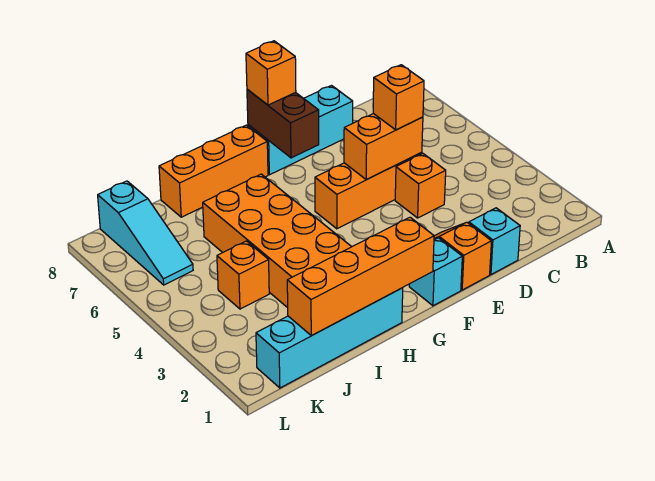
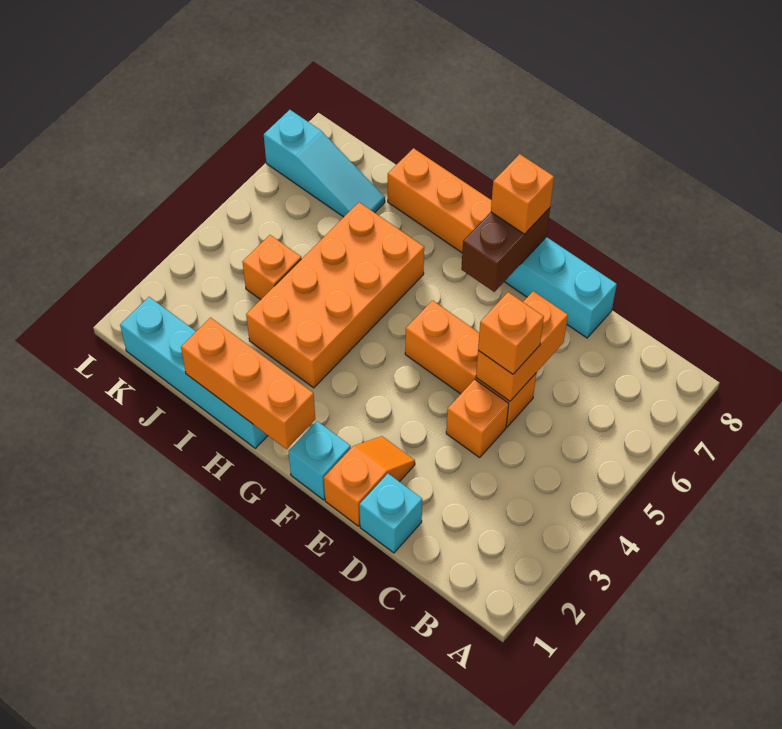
orange 1x2 brick [344,114,423,180] -> orange 1x2 brick turned to [476,291,568,401]
orange 1x4 brick [287,217,434,336] -> orange 1x3 brick [181,318,315,449]
cyan 1x3 slope [98,181,193,285] -> cyan 1x3 slope turned to [264,110,385,217]

